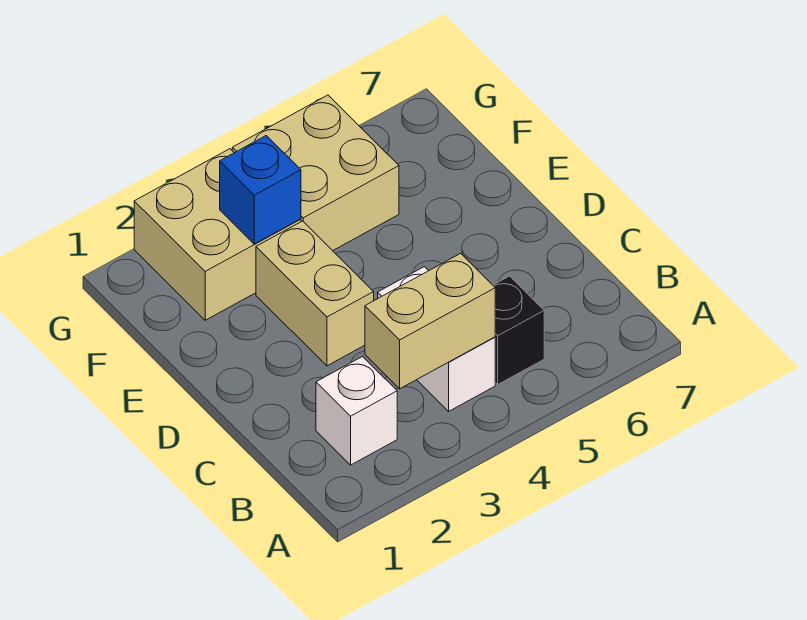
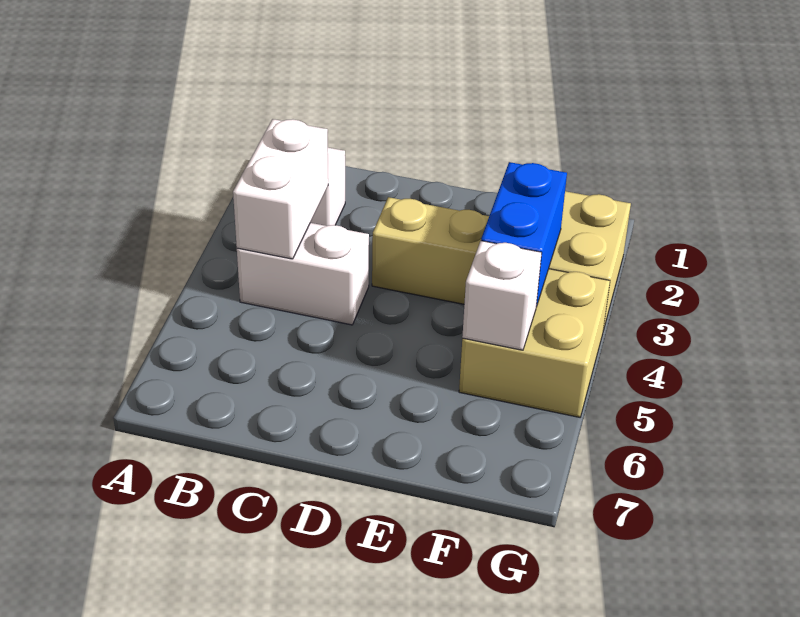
tan 1x2 brick [365,253,495,389] -> white 1x2 brick [233,119,328,259]
black 1x1 brick [493,276,544,384] -> none
blue 1x1 brick [220,136,301,244] -> blue 1x2 brick [481,162,567,307]
none -> white 1x1 brick [462,241,542,350]

